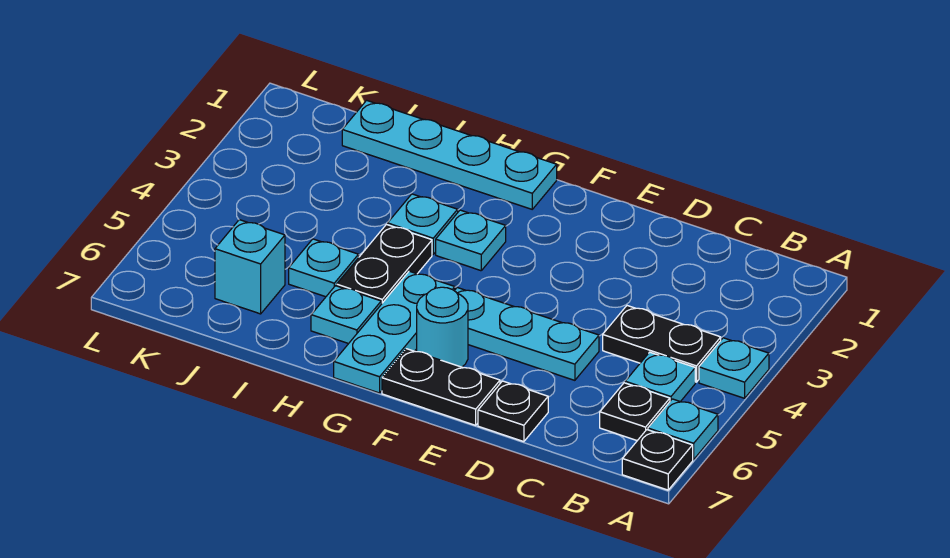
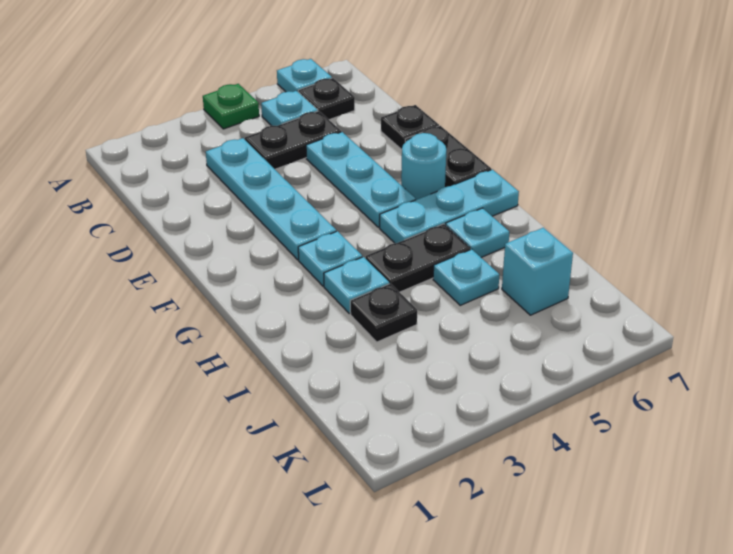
cyan 1x1 plate [699,338,769,398] -> green 1x1 plate [203,84,259,129]
black 1x1 plate [622,430,693,490] -> black 1x1 plate moved to [350,284,417,342]
black 1x2 plate [603,306,721,382] -> black 1x2 plate turned to [245,111,341,169]
cyan 1x4 plate [342,100,557,209] -> cyan 1x4 plate moved to [206,138,336,260]

